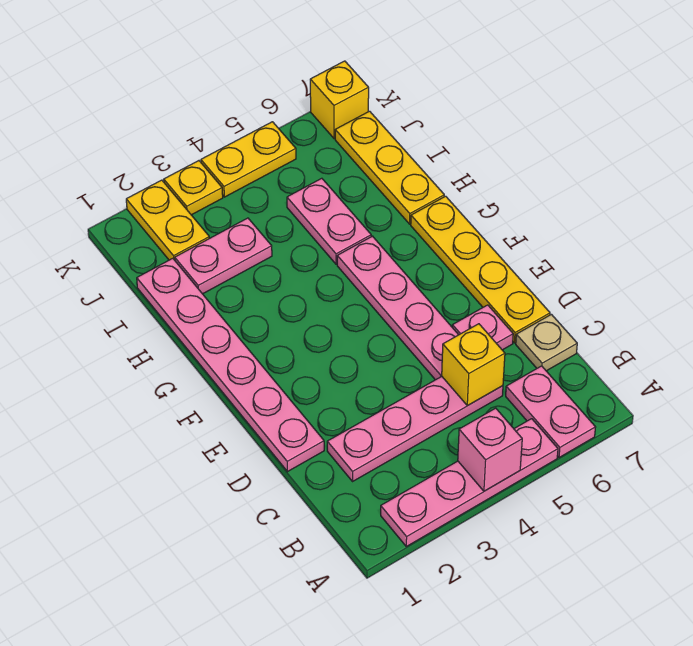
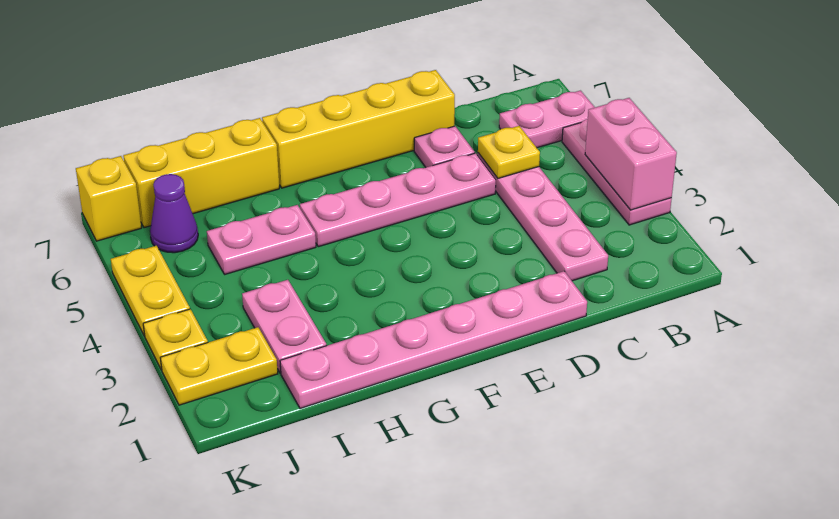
pink 1x4 plate [381,419,558,546] -> pink 1x3 plate [562,119,672,225]
pink 1x1 brick [458,408,522,491] -> pink 1x2 brick [585,98,677,210]
yellow 1x1 brick [442,324,505,406] -> yellow 1x1 plate [478,126,540,178]
tan 1x1 plate [516,314,577,371] -> none
yellow 1x4 plate [411,196,550,343] -> yellow 1x4 brick [262,70,455,188]
yellow 1x3 plate [335,111,444,224] -> yellow 1x3 brick [123,118,279,228]
none -> purple 1x1 cone [150,174,198,253]

